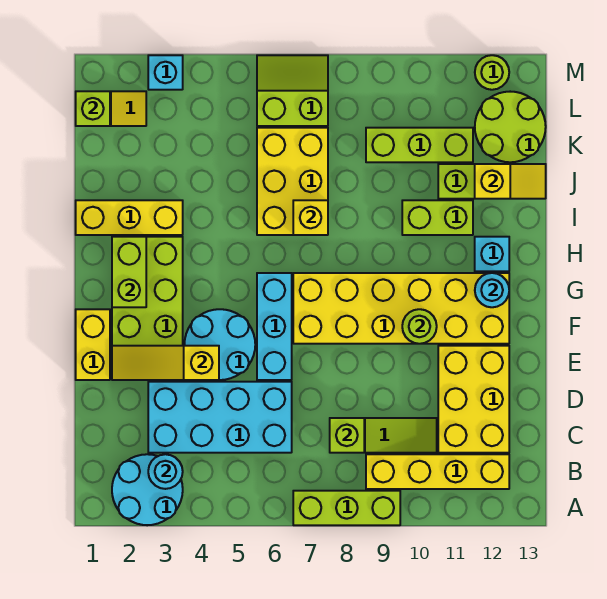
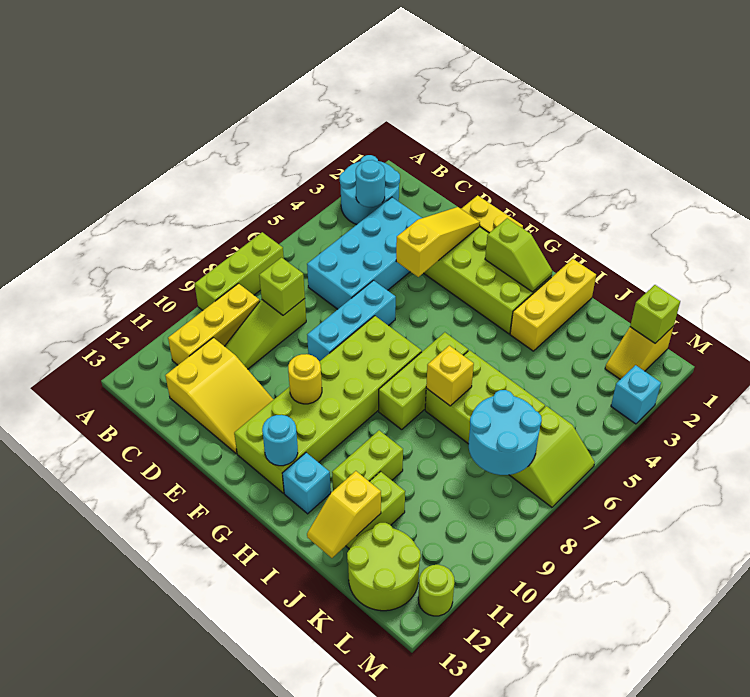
yellow 1x4 brick [366,454,509,489] -> yellow 1x3 brick [168,283,260,365]
yellow 2x3 brick [438,346,509,453] -> yellow 2x3 slope [165,338,274,454]
cyan 2x2 round brick [184,309,255,380] -> cyan 2x2 round brick moved to [469,390,542,475]
cyan 1x3 brick [257,273,292,380] -> cyan 1x3 brick turned to [307,280,396,362]
yellow 2x6 brick [293,273,509,344] -> lime 2x6 brick [234,316,422,493]
lime 1x1 round brick [402,309,437,344] -> yellow 1x1 round brick [288,354,322,404]
lime 1x2 brick [112,237,146,307] -> lime 1x2 slope [485,218,552,292]
yellow 2x3 brick [257,128,328,235] -> lime 2x3 brick [425,350,545,444]
lime 1x3 brick [366,128,473,162] -> lime 1x3 brick moved to [379,332,468,430]

